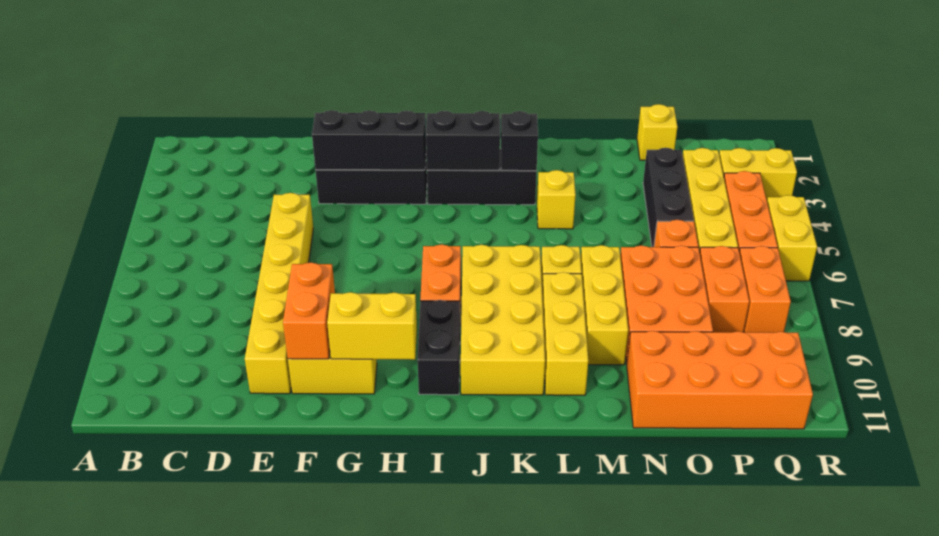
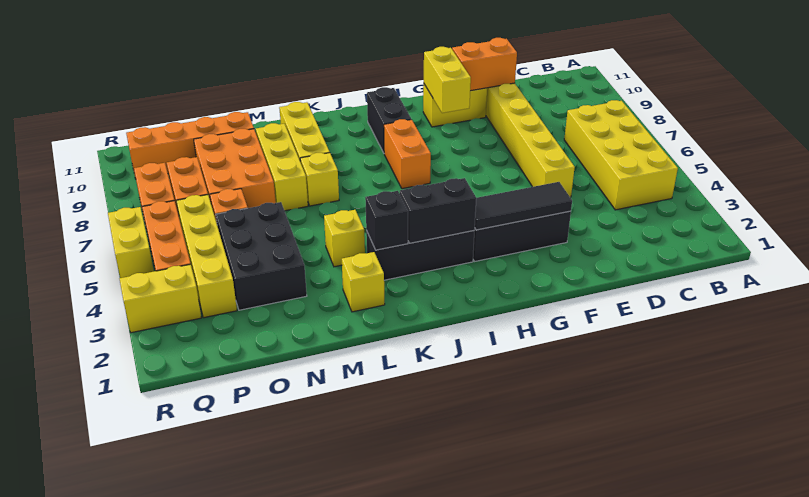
black 1x3 brick [312,110,426,170] -> black 1x3 tile [475,182,572,230]
orange 1x2 brick [283,262,335,359] -> orange 1x2 brick turned to [452,38,517,91]
yellow 1x2 brick [327,292,417,360] -> yellow 1x2 brick turned to [424,47,471,113]
yellow 2x4 brick [461,245,545,395] -> yellow 2x4 brick moved to [564,100,678,210]
orange 2x4 brick [627,331,813,429] -> orange 1x4 brick [126,112,254,179]
yellow 1x1 brick [637,104,677,160] -> yellow 1x1 brick moved to [342,252,385,312]
black 1x3 brick [643,148,694,247] -> black 2x3 brick [216,202,307,310]

